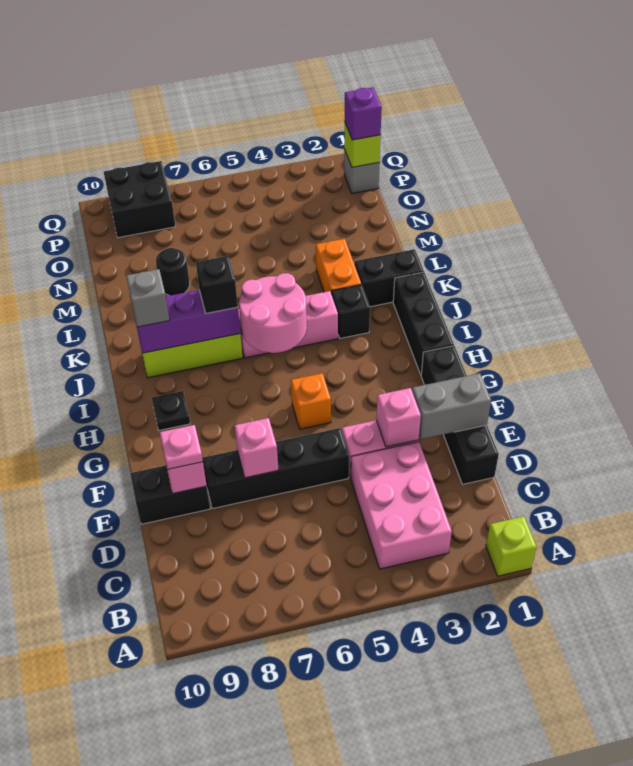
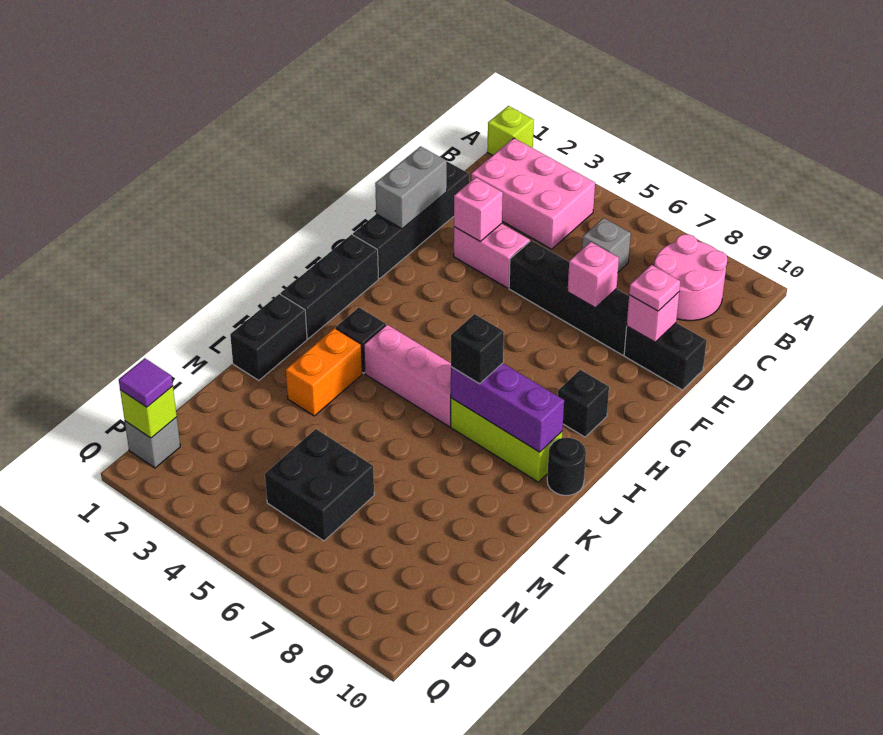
pink 2x3 brick [351,442,452,569] -> pink 2x3 brick turned to [471,138,595,249]
grey 1x2 brick [412,373,491,439] -> grey 1x2 brick turned to [375,146,447,229]
orange 1x1 brick [291,373,331,429] -> none
black 1x1 plate [152,391,190,430] -> black 1x1 brick [558,370,609,437]
pink 2x2 round brick [239,273,307,353] -> pink 2x2 round brick moved to [654,234,727,321]
grey 1x1 brick [126,269,170,327] -> grey 1x1 brick moved to [582,218,631,272]
black 1x2 brick [355,249,424,307] -> black 1x2 brick turned to [230,294,307,380]
black 1x1 round brick [156,248,190,296] -> black 1x1 round brick moved to [547,438,586,496]
purple 1x1 brick [345,87,382,140] -> purple 1x1 tile [119,358,173,407]
black 2x2 brick [104,161,176,238] -> black 2x2 brick moved to [265,429,374,541]

